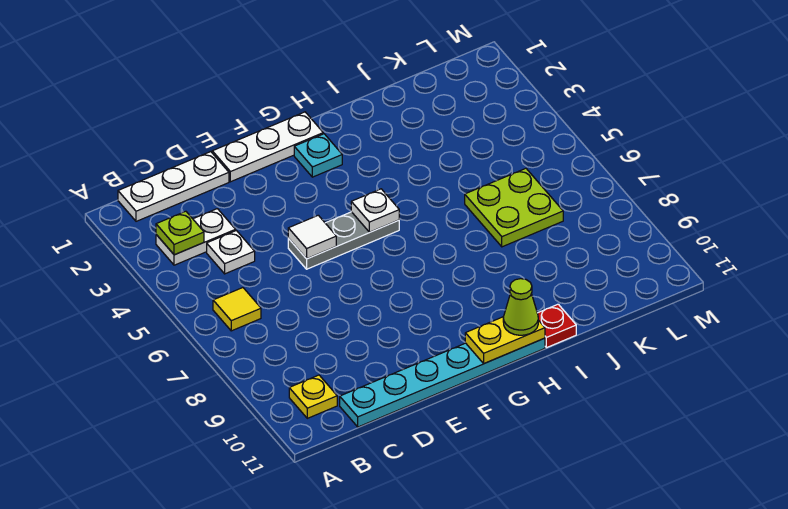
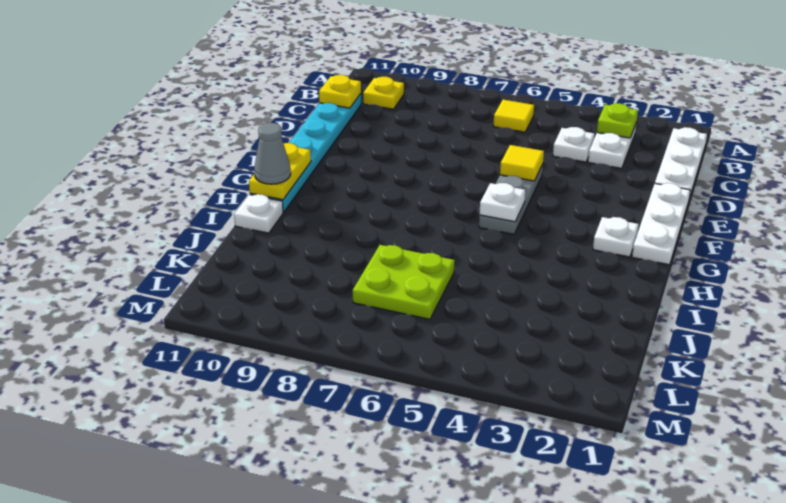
none -> yellow 1x1 plate [319,75,361,108]
white 1x1 tile [288,215,336,259] -> yellow 1x1 tile [500,145,544,181]
cyan 1x1 plate [294,134,342,177] -> white 1x1 plate [593,217,639,257]
lime 1x1 cone [503,279,538,335] -> grey 1x1 cone [254,123,291,184]
red 1x1 plate [537,304,576,348] -> white 1x1 plate [234,194,283,233]

